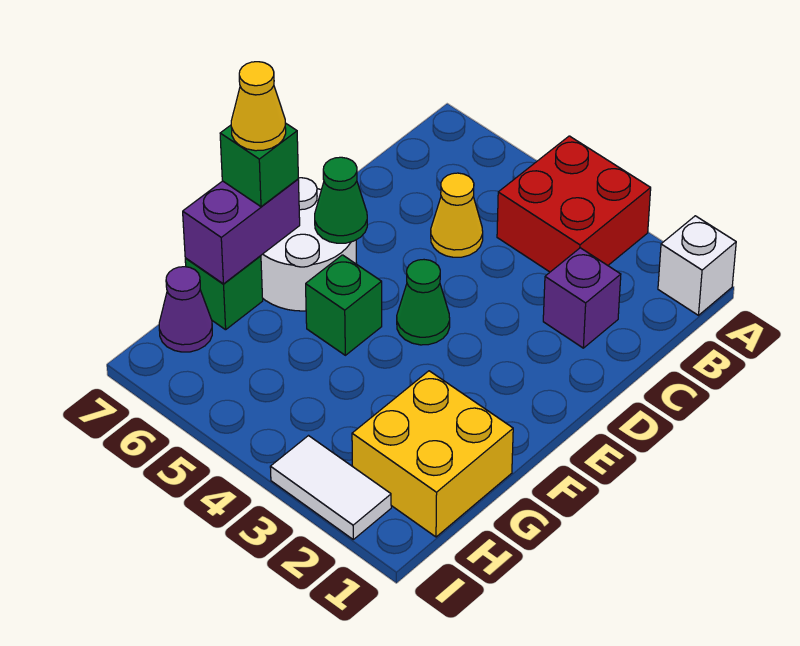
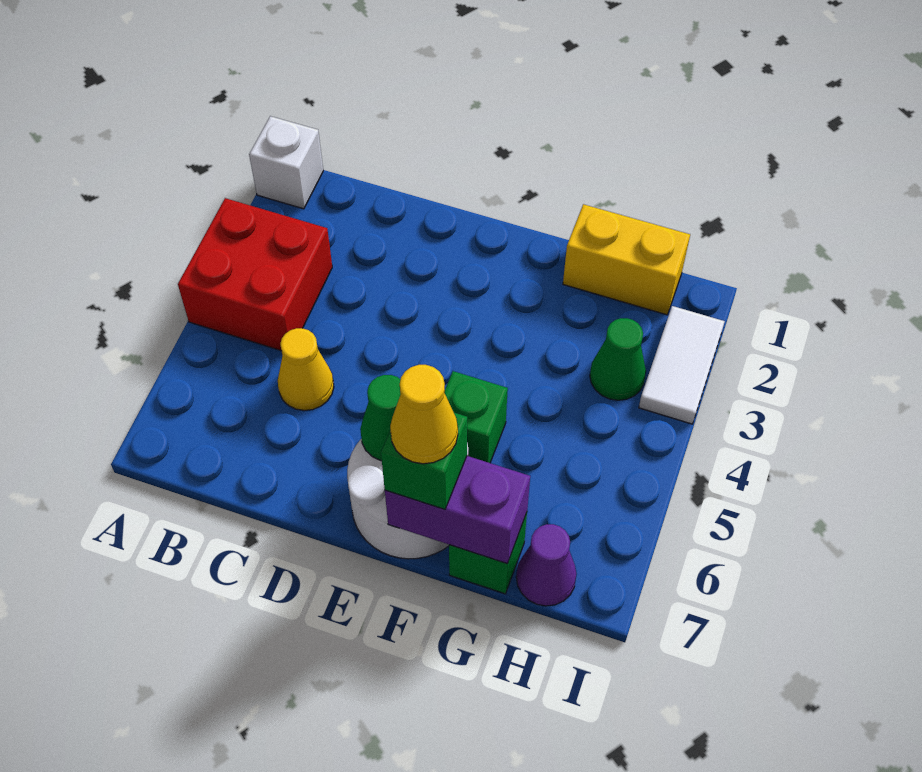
purple 1x1 brick [543,248,621,348] -> none
green 1x1 cone [397,260,450,345] -> green 1x1 cone moved to [590,318,646,400]
yellow 2x2 brick [352,371,513,537] -> yellow 1x2 brick [563,204,690,315]

